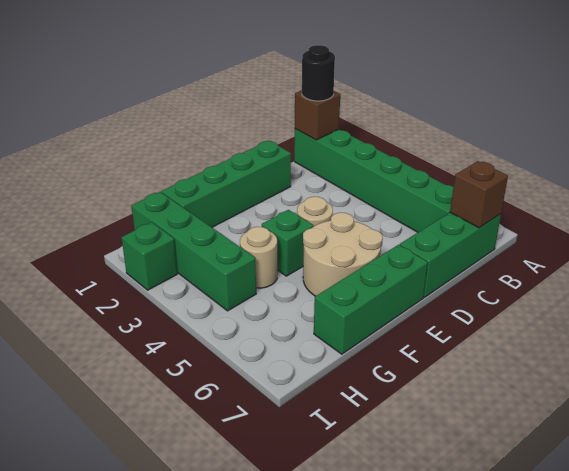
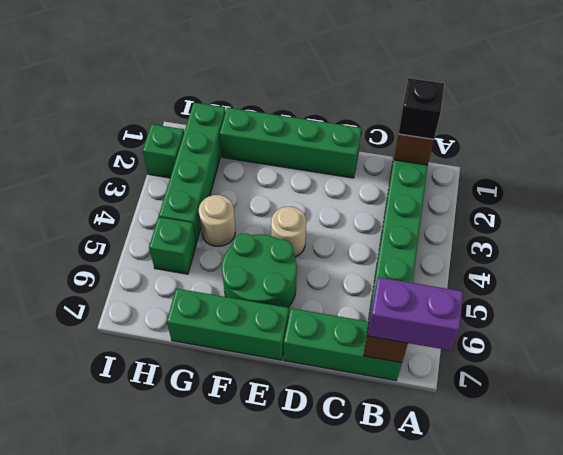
none -> purple 1x2 brick [368,277,463,350]
black 1x1 round brick [302,45,335,101] -> black 1x1 brick [399,78,444,139]
tan 2x2 round brick [303,213,383,296] -> green 2x2 round brick [222,233,297,308]
green 1x1 brick [262,210,313,276] -> green 1x1 brick moved to [149,217,196,274]

